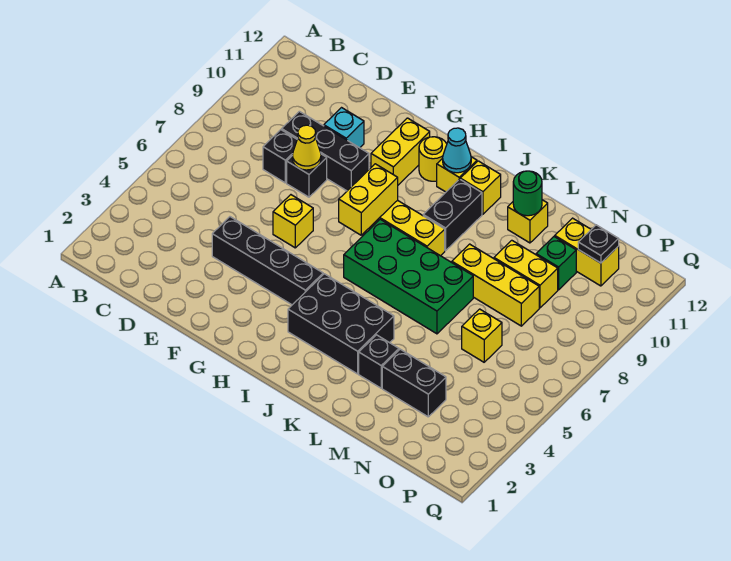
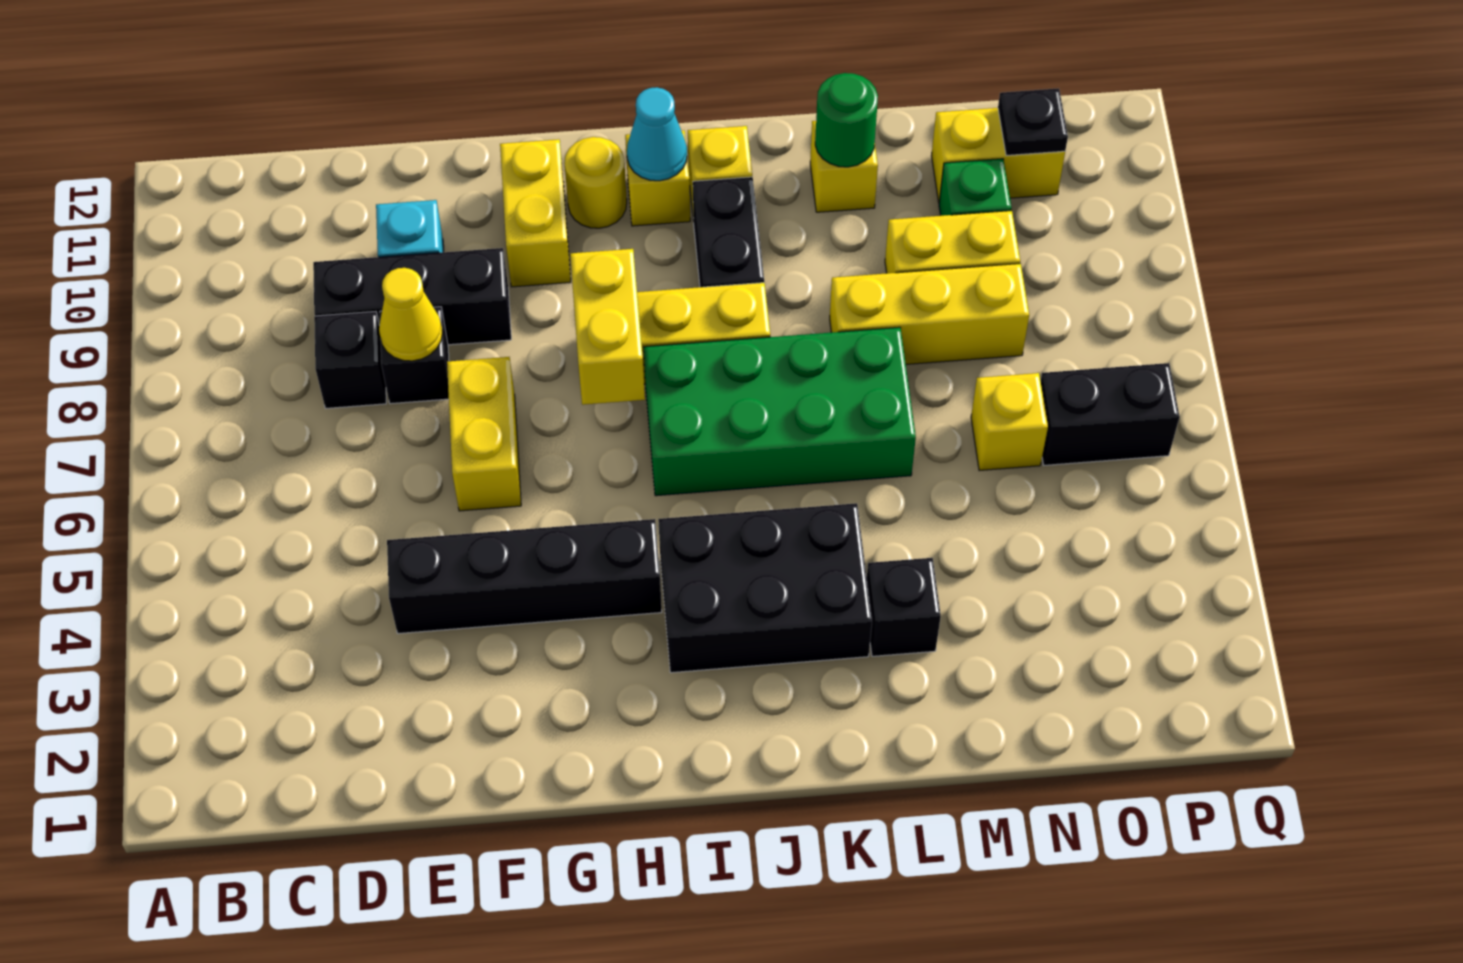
yellow 1x1 brick [273,195,313,248] -> yellow 1x2 brick [447,357,521,511]
black 1x2 brick [382,349,446,417] -> black 1x2 brick moved to [1041,363,1180,465]

